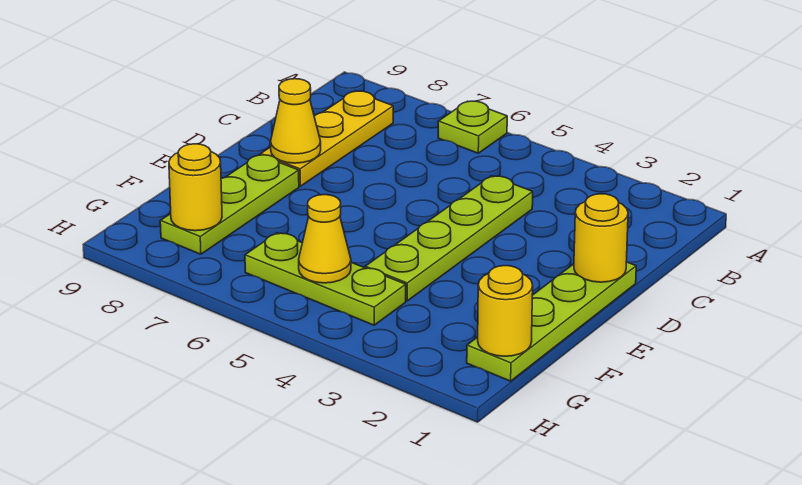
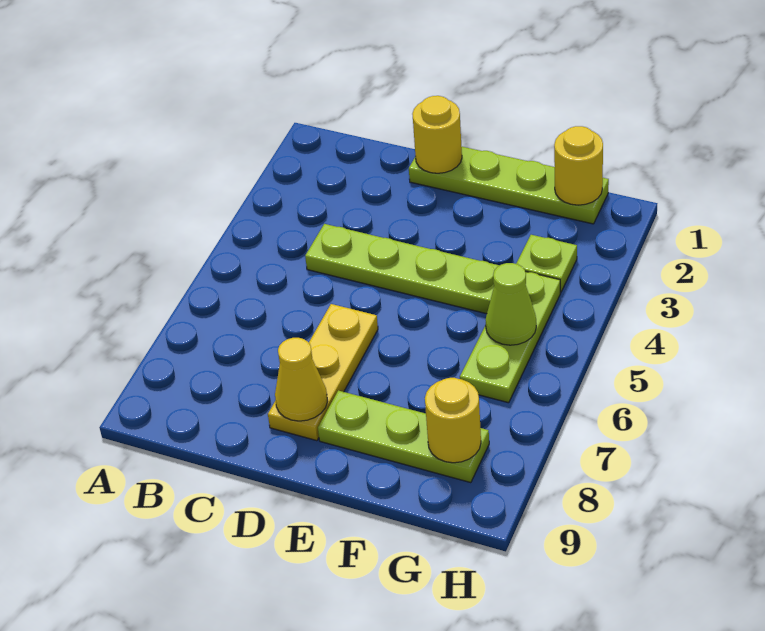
lime 1x1 plate [438,101,507,153] -> lime 1x1 plate moved to [516,235,577,292]
yellow 1x3 plate [261,91,393,186] -> yellow 1x3 plate turned to [268,304,378,441]
yellow 1x1 cone [299,195,351,283] -> lime 1x1 cone [485,263,536,345]

